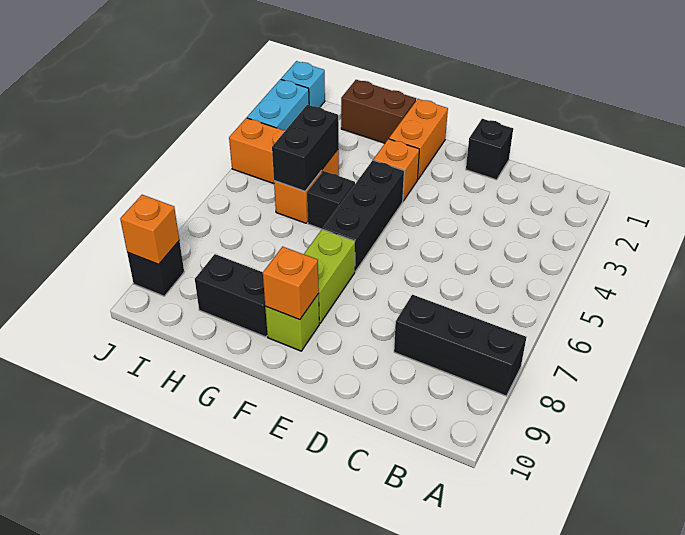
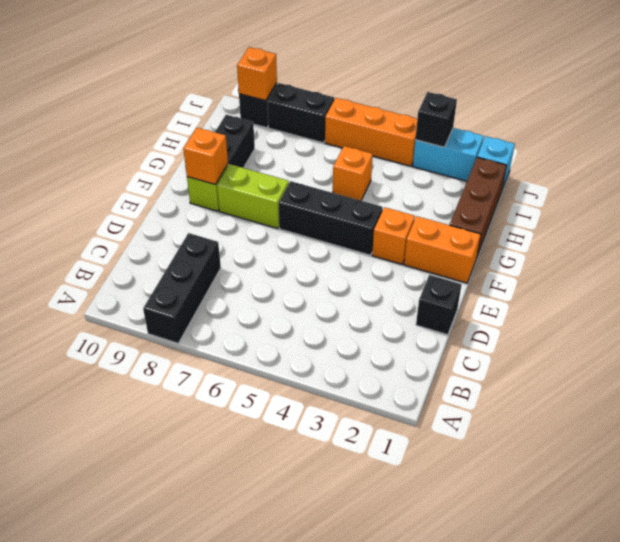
brown 1x2 brick [341,80,416,143] -> brown 1x3 brick [450,157,507,256]
black 1x1 brick [307,171,355,229] -> black 1x1 brick moved to [415,92,457,147]
orange 1x3 brick [229,118,339,184] -> orange 1x3 brick turned to [325,98,417,166]
black 1x2 brick [272,105,339,191] -> black 1x2 brick moved to [267,83,334,143]

